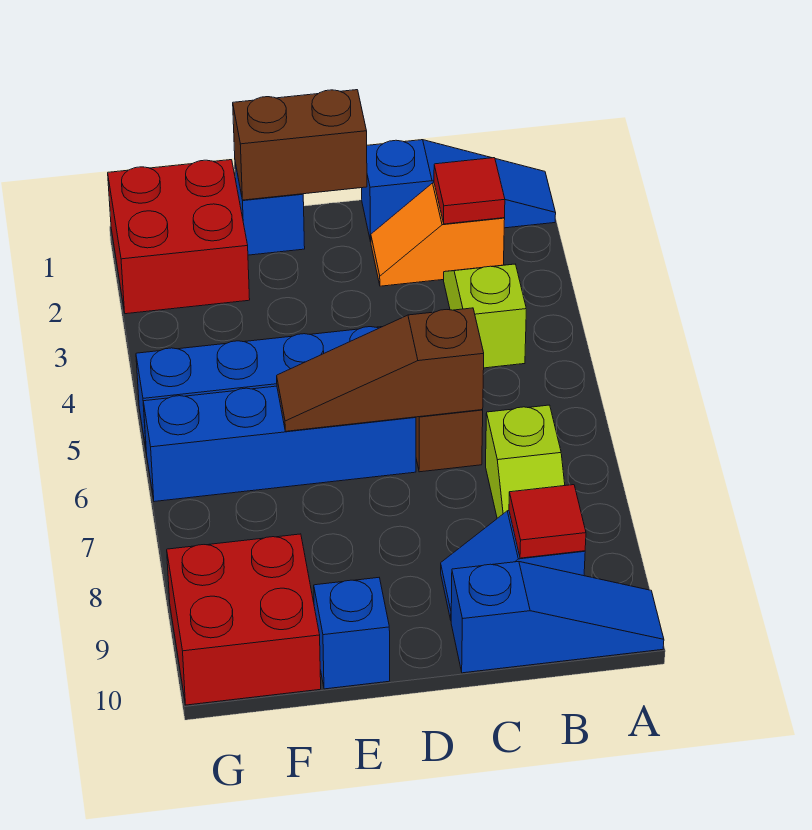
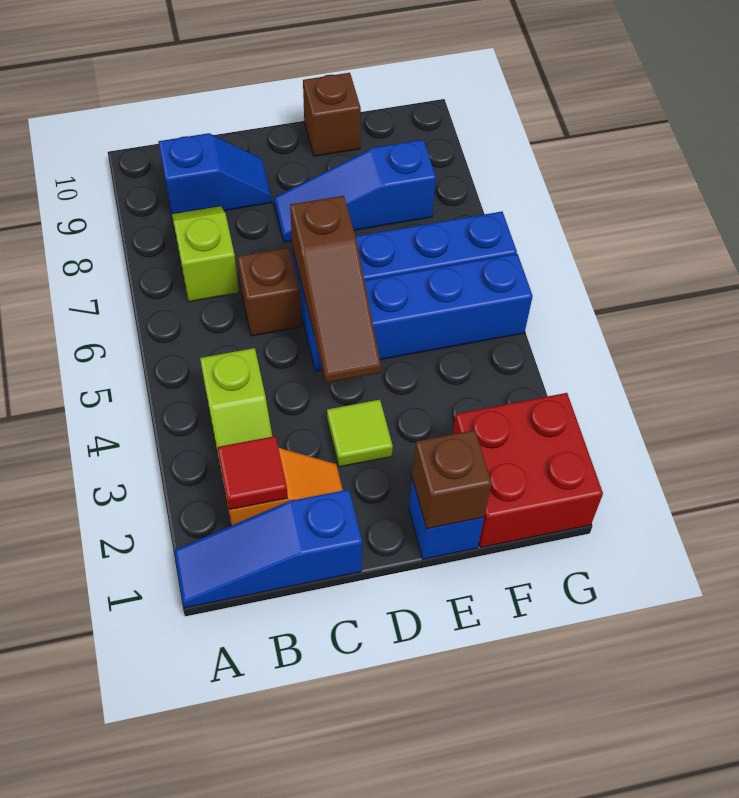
blue 1x3 slope [451,562,664,673] -> blue 1x3 slope moved to [274,140,436,242]
red 1x1 tile [509,485,586,558] -> none
brown 1x3 slope [277,308,484,431] -> brown 1x3 slope turned to [290,196,381,383]
brown 1x2 brick [233,90,367,200] -> brown 1x1 brick [412,430,492,529]
none -> lime 1x1 tile [327,400,393,467]
blue 1x1 brick [314,578,390,689] -> brown 1x1 brick [303,73,361,156]
red 2x2 brick [167,534,321,705] -> none

